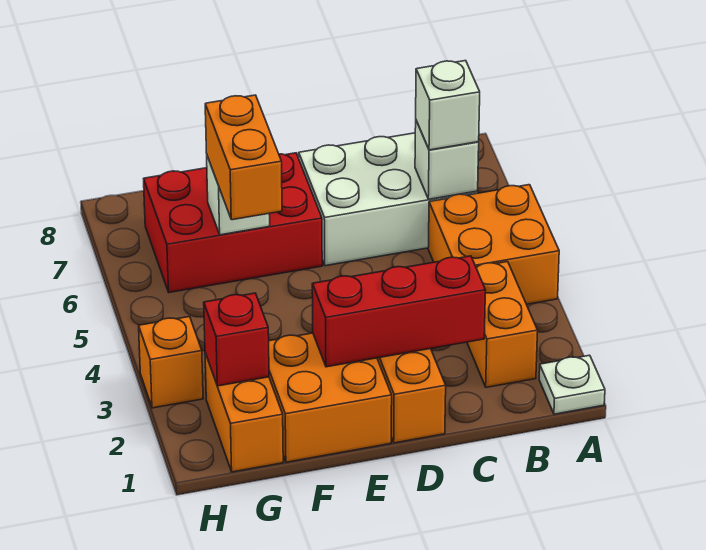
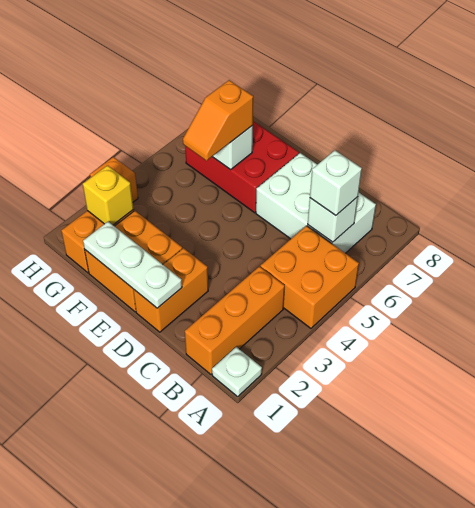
orange 1x2 brick [467,262,538,387] -> orange 1x3 brick [185,266,285,374]
red 1x3 brick [312,256,485,367] -> none
none -> white 1x3 plate [83,222,182,308]
orange 1x2 brick [205,95,282,220] -> orange 1x2 slope [183,80,253,161]
red 1x1 brick [204,293,269,386] -> yellow 1x1 brick [83,165,134,225]

